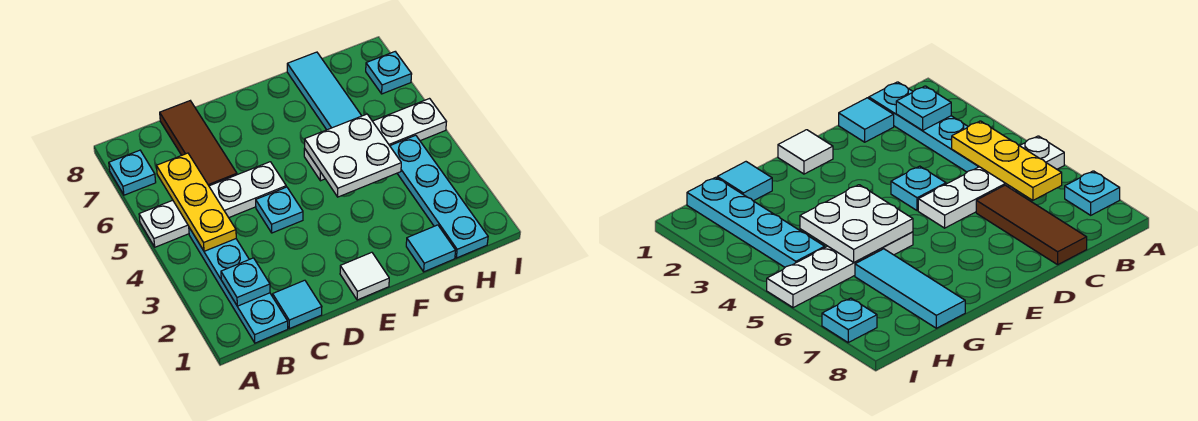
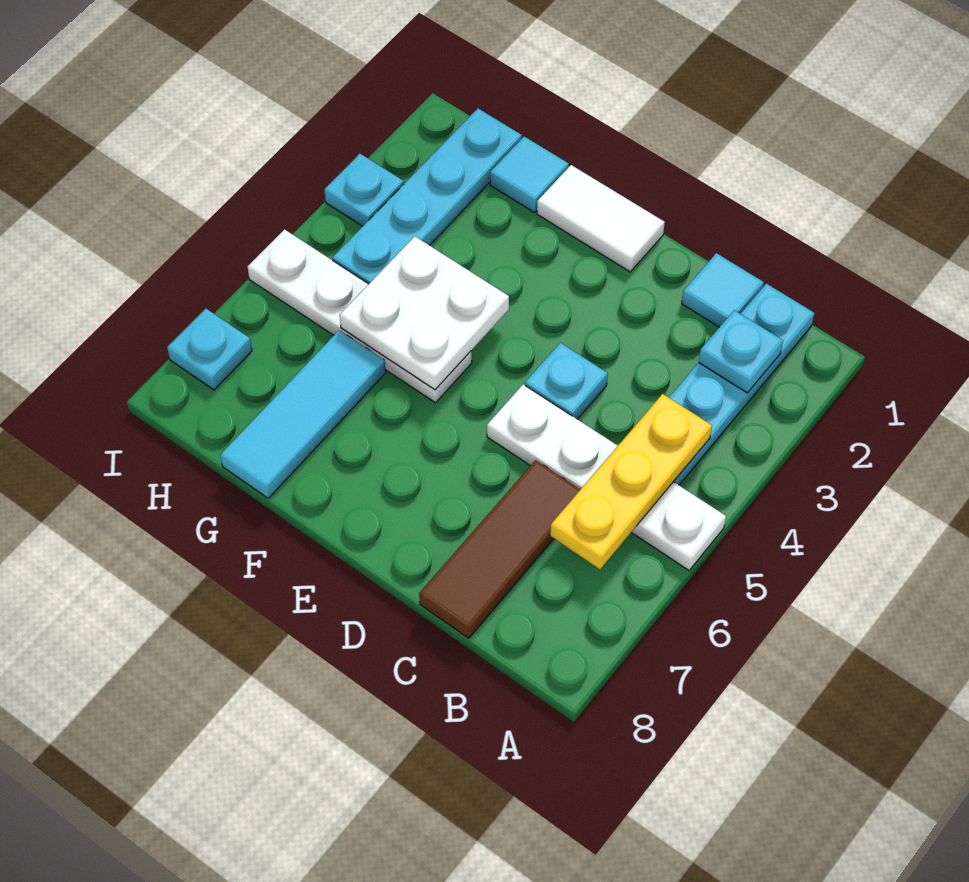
cyan 1x1 plate [109,150,156,195] -> cyan 1x1 plate moved to [324,154,404,226]
white 1x1 tile [340,252,389,300] -> white 1x2 tile [537,165,665,272]

